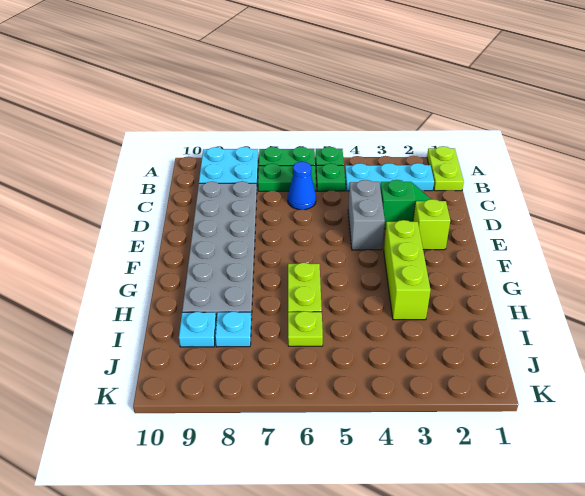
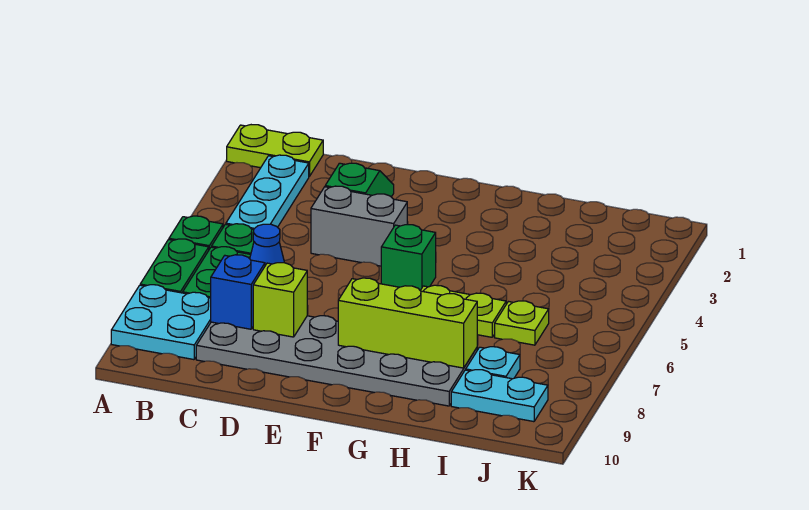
none -> blue 1x1 brick [211,255,265,329]
lime 1x1 brick [413,199,450,250] -> lime 1x1 brick moved to [253,263,307,337]
lime 1x3 brick [384,220,431,320] -> lime 1x3 brick moved to [338,278,477,368]
none -> green 1x1 brick [381,224,436,290]
cyan 1x1 plate [179,312,216,347] -> cyan 1x2 plate [451,370,548,422]

